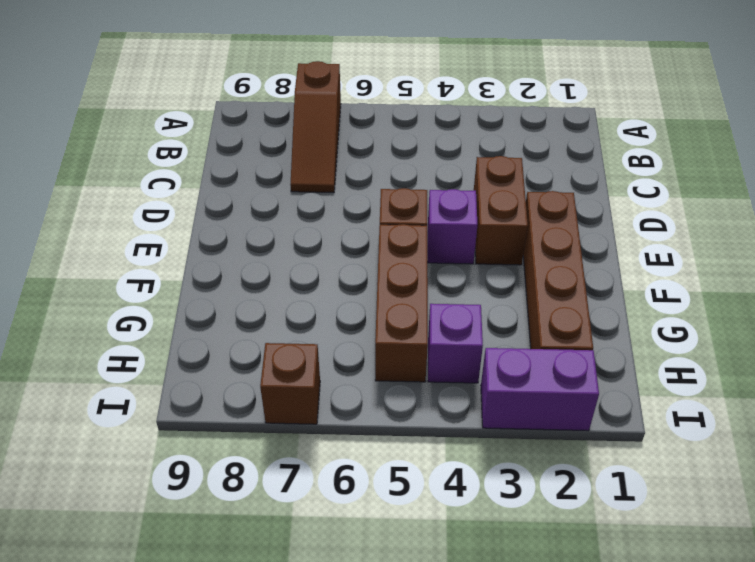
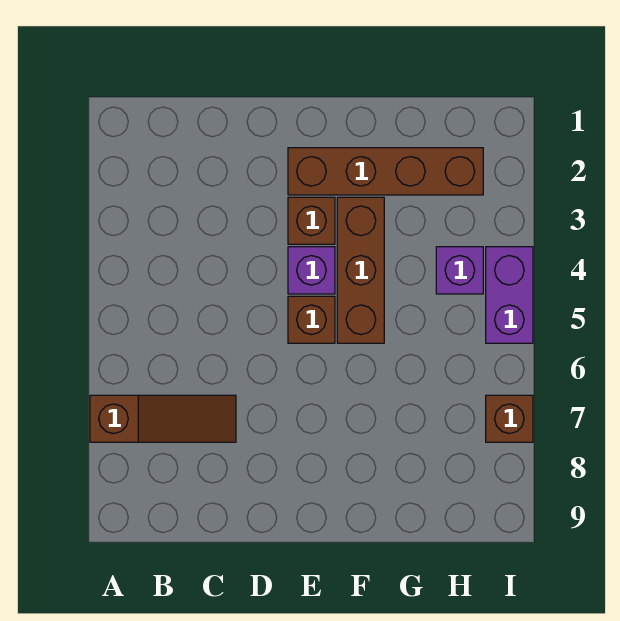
brown 1x2 brick [474,156,528,265] -> brown 1x1 brick [288,197,335,244]
brown 1x3 brick [375,224,428,382] -> brown 1x3 brick turned to [337,197,384,343]
purple 1x2 brick [481,348,599,431] -> purple 1x2 brick moved to [486,247,533,343]

